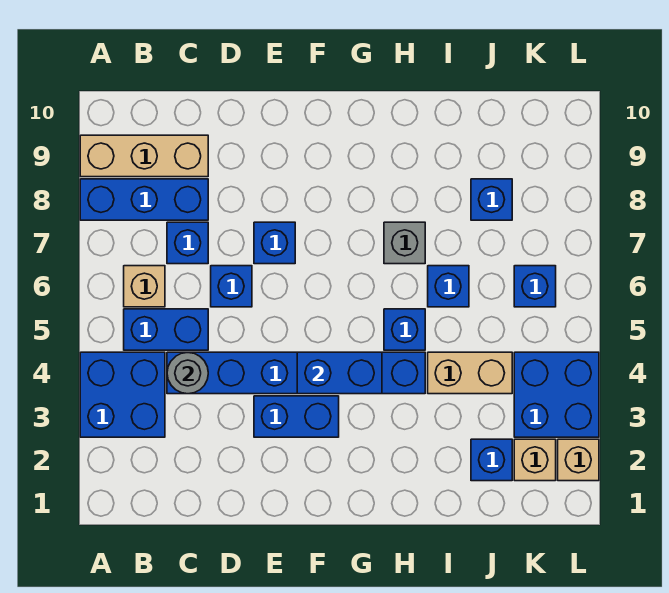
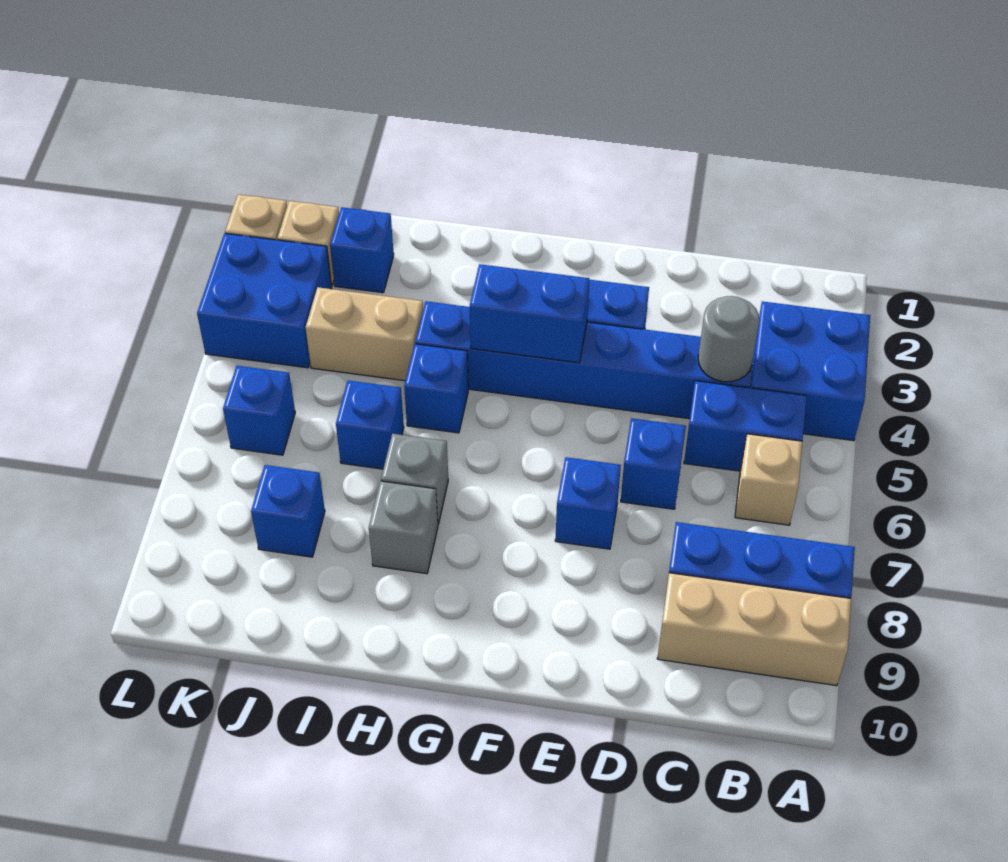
blue 1x1 brick [167,222,208,264] -> none
none -> grey 1x1 brick [369,481,438,574]

